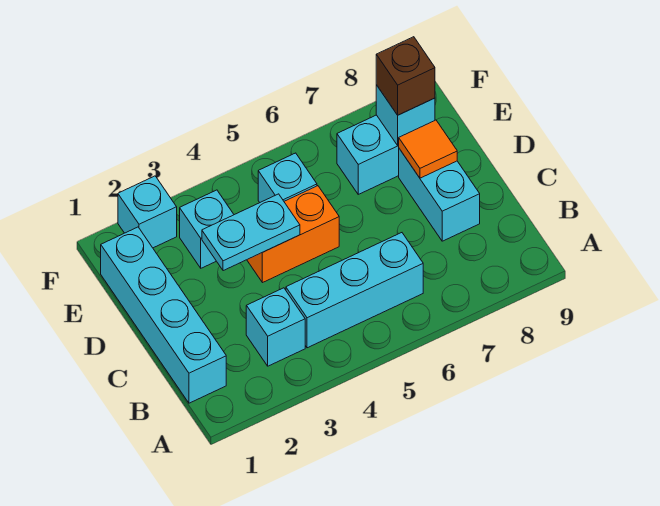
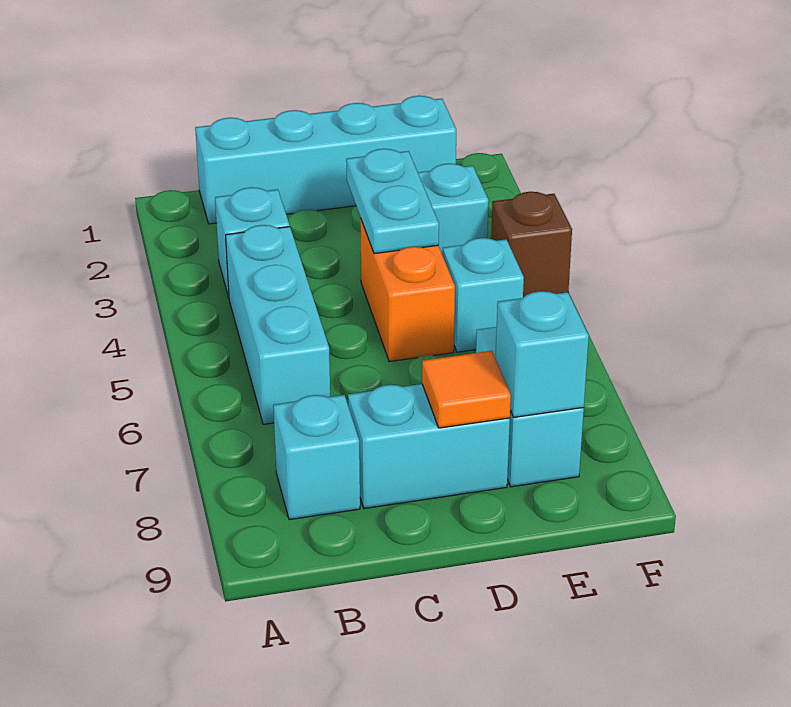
brown 1x1 brick [376,37,435,115] -> brown 1x1 brick moved to [491,192,572,297]
cyan 1x1 brick [118,176,177,248] -> cyan 1x1 brick moved to [273,395,360,520]

